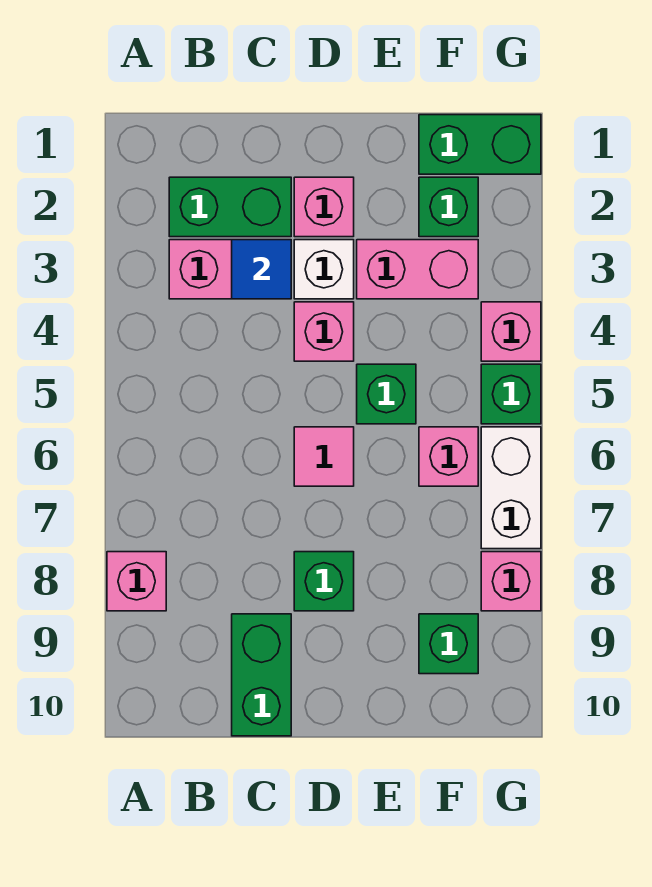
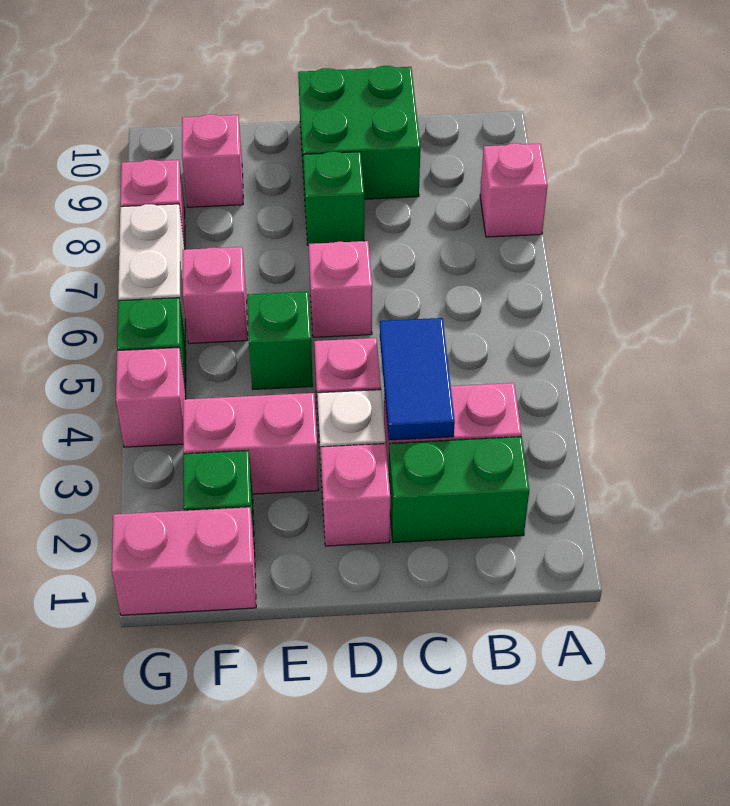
blue 1x1 tile [232,240,291,299] -> blue 1x2 tile [380,318,455,440]
green 1x2 brick [232,614,291,736] -> green 2x2 brick [298,66,421,199]
pink 1x1 tile [294,427,354,486] -> pink 1x1 brick [309,241,372,337]
green 1x2 brick [419,115,541,174] -> pink 1x2 brick [112,507,256,615]
green 1x1 brick [419,614,478,674] -> pink 1x1 brick [182,114,243,207]

